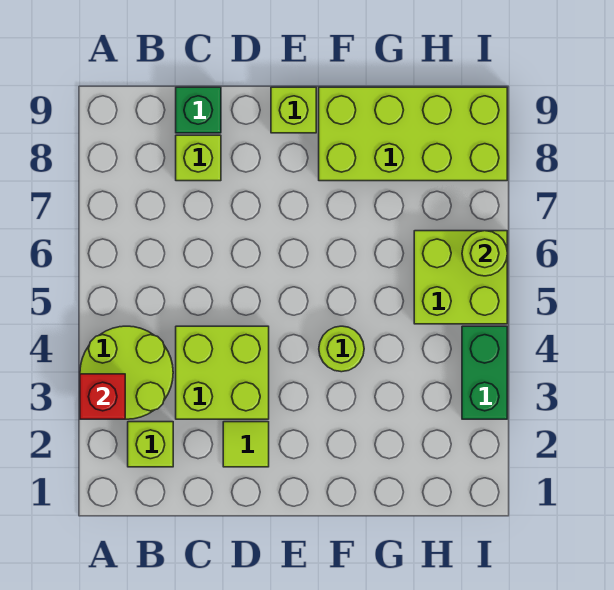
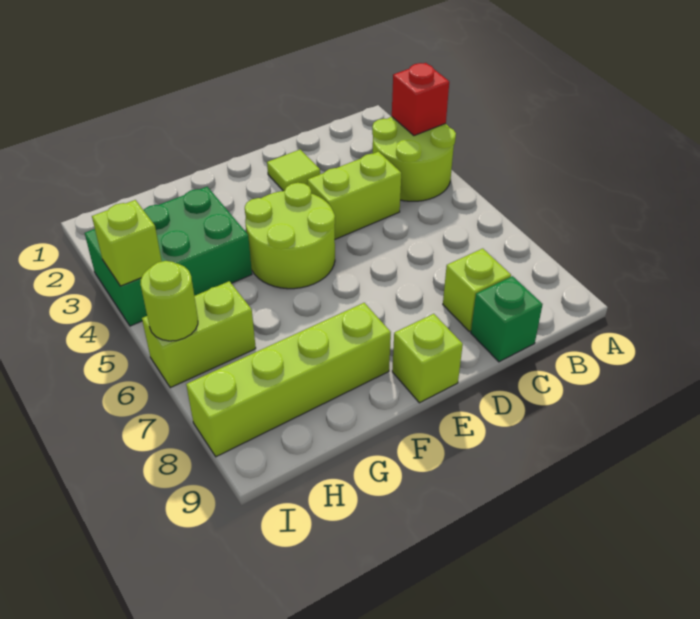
lime 1x1 brick [128,422,173,467] -> lime 1x1 brick moved to [92,200,162,286]
lime 2x2 brick [176,326,269,419] -> lime 1x2 brick [308,152,401,239]
lime 1x1 round brick [319,326,364,372] -> lime 2x2 round brick [245,183,335,289]
lime 2x4 brick [319,87,507,181] -> lime 1x4 brick [186,303,391,457]
lime 2x2 brick [414,231,507,324] -> lime 1x2 brick [142,281,256,388]
green 1x2 brick [462,326,507,419] -> green 2x3 brick [85,187,252,326]

